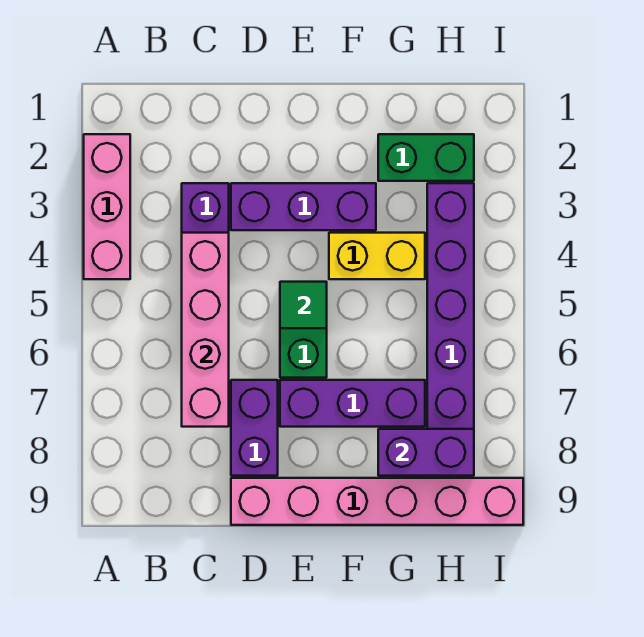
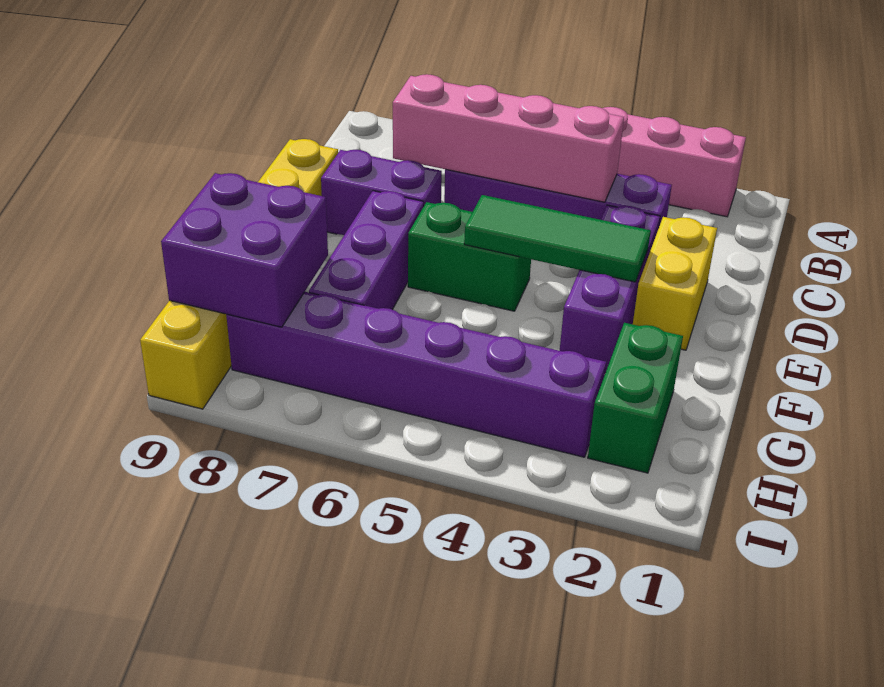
pink 1x6 brick [231,478,523,525] -> yellow 1x6 brick [140,139,338,409]
green 1x1 tile [280,282,327,328] -> green 1x3 tile [464,195,651,282]
yellow 1x2 brick [329,233,425,279] -> yellow 1x2 brick moved to [633,217,717,350]
purple 1x2 brick [378,429,474,476] -> purple 2x2 brick [161,173,328,327]

